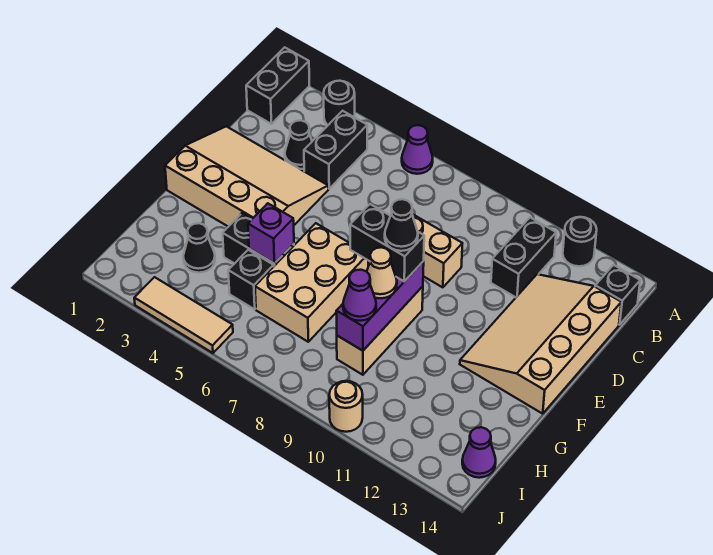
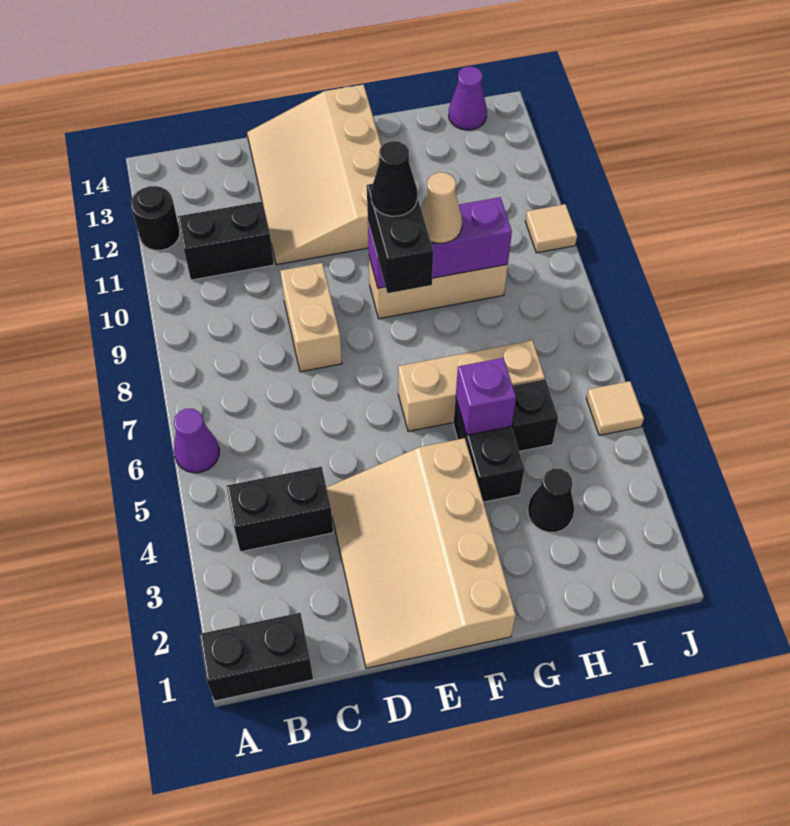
black 1x1 round brick [324,81,355,125] -> none
black 1x1 brick [595,265,640,325] -> none
black 1x1 cone [285,120,312,169] -> none
tan 3x4 slope [460,274,621,414] -> tan 3x4 slope turned to [247,85,382,265]
tan 2x3 brick [255,223,368,342] -> tan 1x3 brick [398,340,545,431]
purple 1x1 cone [343,270,376,321] -> none
tan 1x3 tile [134,277,233,353] -> tan 1x1 tile [586,381,644,435]
tan 1x1 round brick [329,381,363,432] -> tan 1x1 tile [525,204,577,253]

